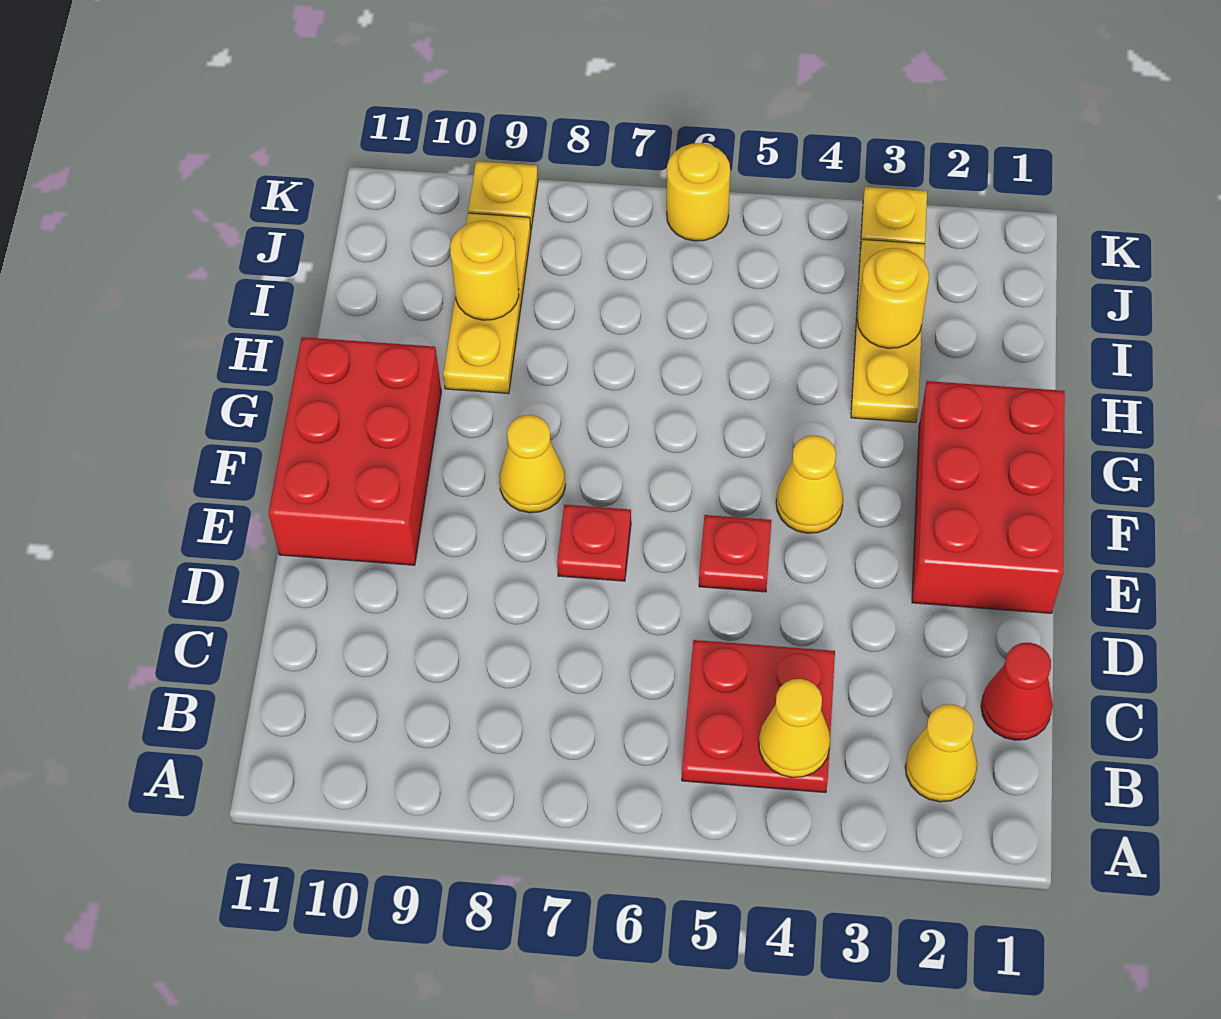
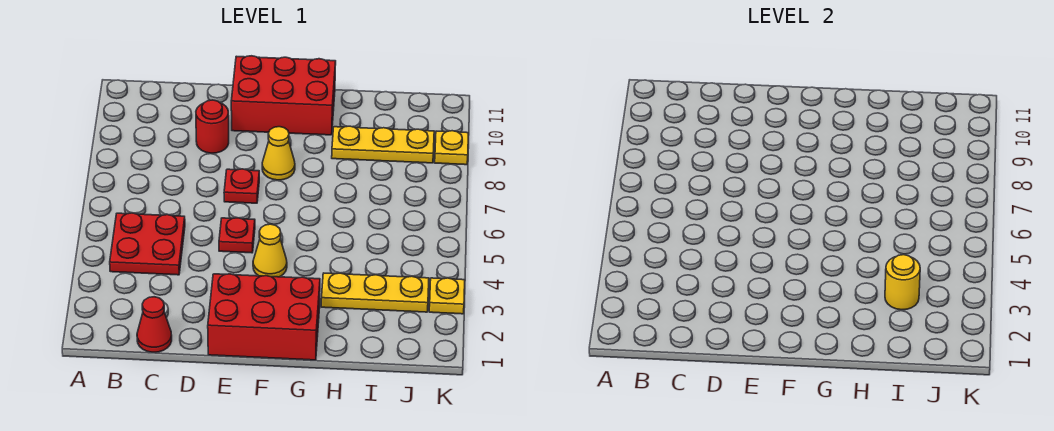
yellow 1x1 cone [905,704,977,802] -> none
yellow 1x1 cone [759,679,830,777] -> none
none -> red 1x1 round brick [196,100,229,153]
yellow 1x1 round brick [450,221,519,320] -> none
yellow 1x1 round brick [667,143,730,241] -> none

